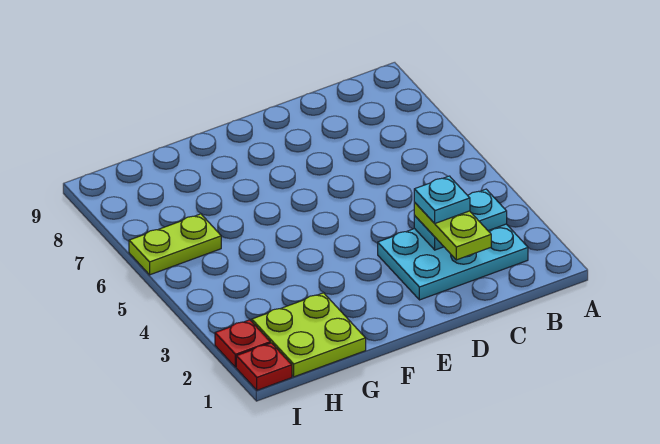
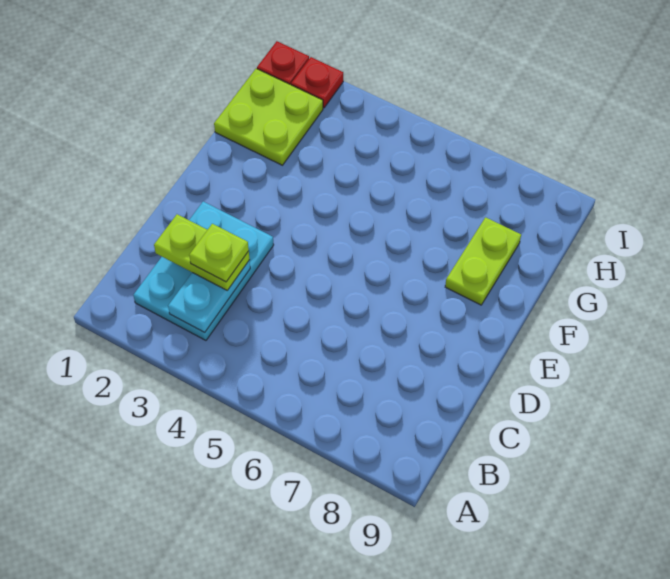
cyan 1x1 plate [414,176,470,223] -> lime 1x1 plate [189,224,249,282]
lime 1x2 plate [129,214,221,275] -> lime 1x2 plate moved to [445,217,521,305]

